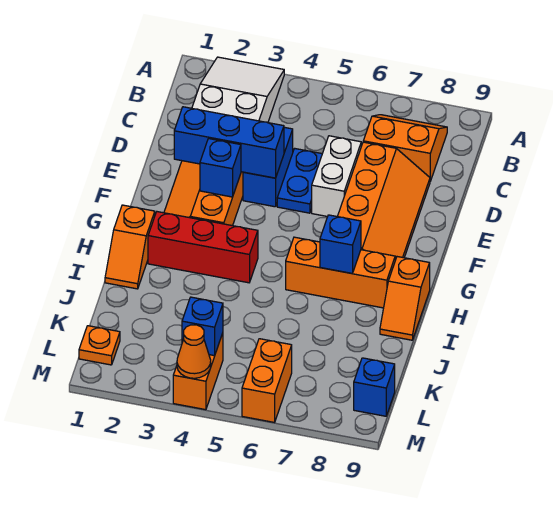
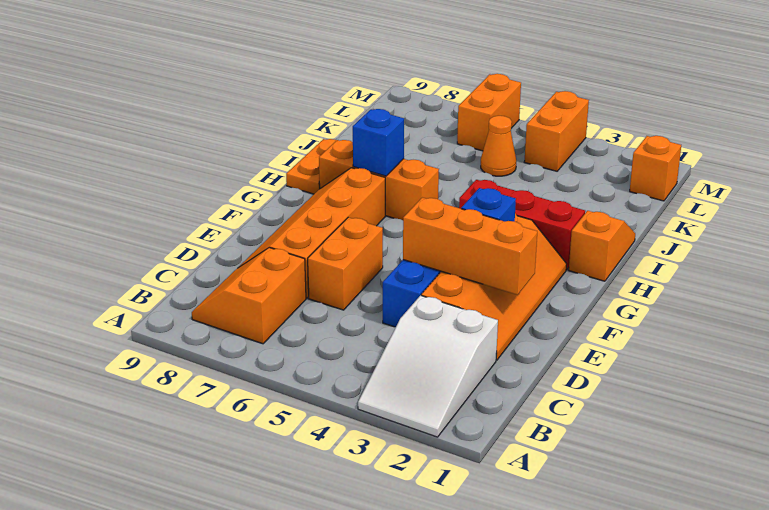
orange 2x2 slope [363,115,447,181] -> orange 2x2 slope turned to [192,248,306,344]
blue 1x2 plate [277,148,322,213] -> none
white 1x2 brick [312,136,361,217] -> orange 1x2 brick [308,217,383,310]
blue 1x3 brick [174,107,284,178] -> orange 1x3 brick [403,197,537,295]
orange 1x2 slope [380,257,430,340] -> orange 1x2 plate [286,139,337,194]
orange 1x1 plate [79,326,120,365] -> orange 1x1 brick [630,136,681,201]
blue 1x1 brick [182,297,223,356] -> none
blue 1x1 brick [354,358,395,416] -> none
orange 1x1 cone [177,325,211,378] -> orange 1x1 cone moved to [481,116,516,176]

